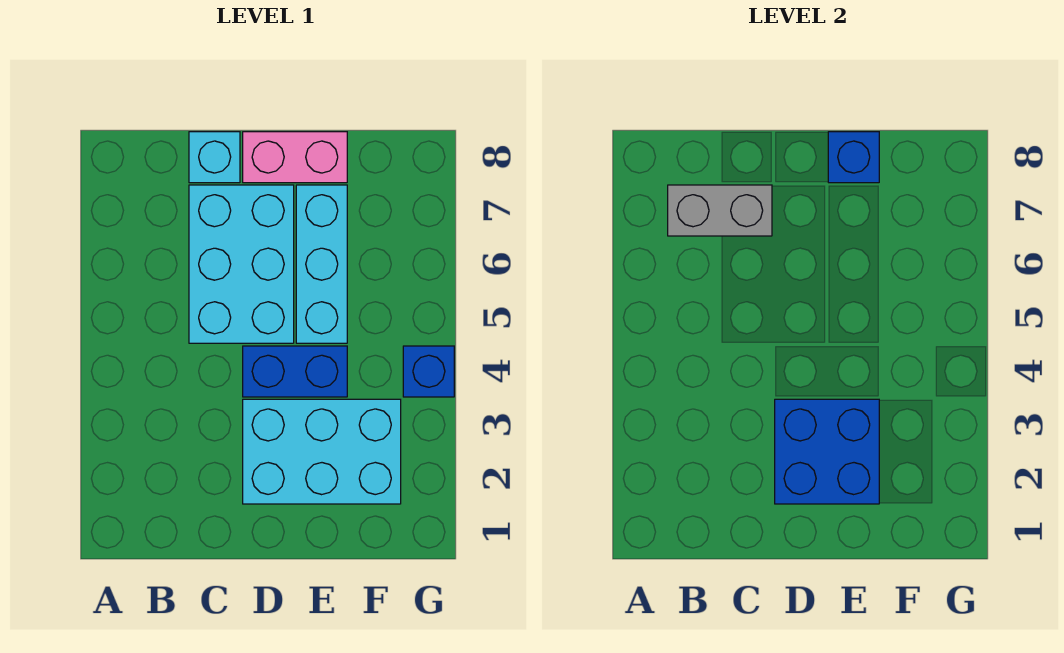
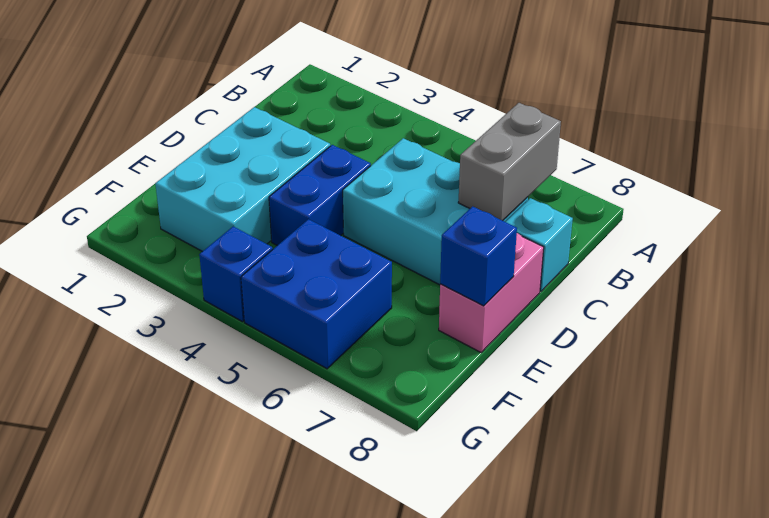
blue 2x2 brick [775,399,879,504] -> blue 2x2 brick moved to [241,219,392,369]
cyan 1x3 brick [296,185,347,343] -> none

